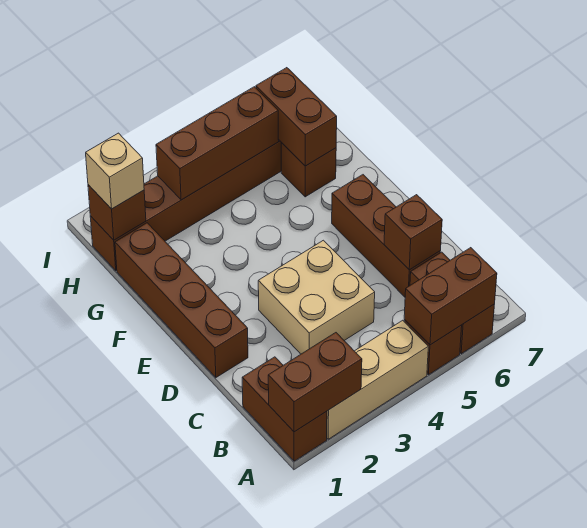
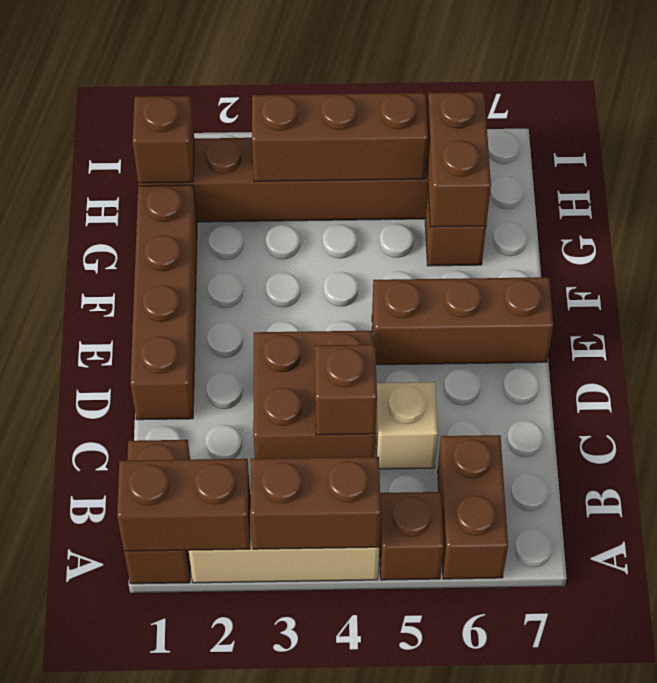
brown 1x2 brick [404,248,497,345] -> brown 1x2 brick moved to [250,457,381,549]
tan 2x2 brick [258,240,375,354] -> brown 2x2 brick [253,331,375,459]
brown 1x3 brick [332,175,440,297] -> brown 1x3 brick turned to [372,277,554,365]
brown 1x1 brick [384,195,442,270] -> brown 1x1 brick moved to [315,345,377,435]
tan 1x1 brick [86,133,144,209] -> tan 1x1 brick moved to [376,382,438,469]

